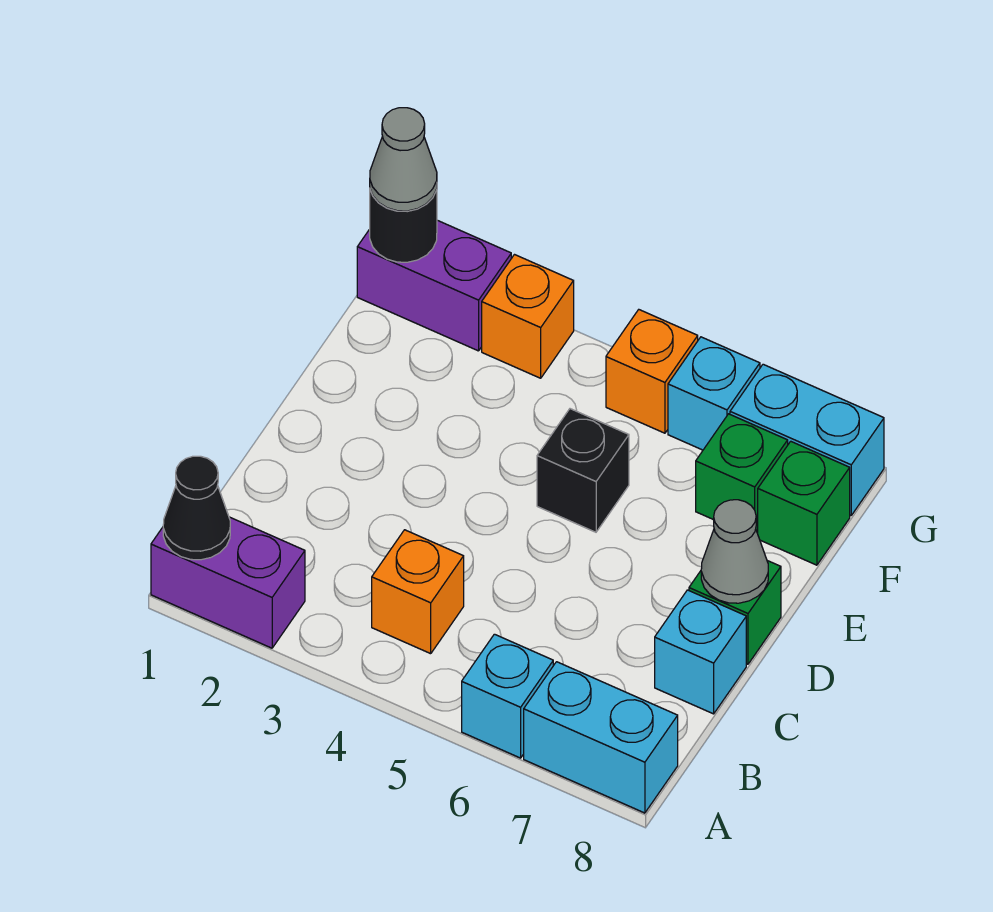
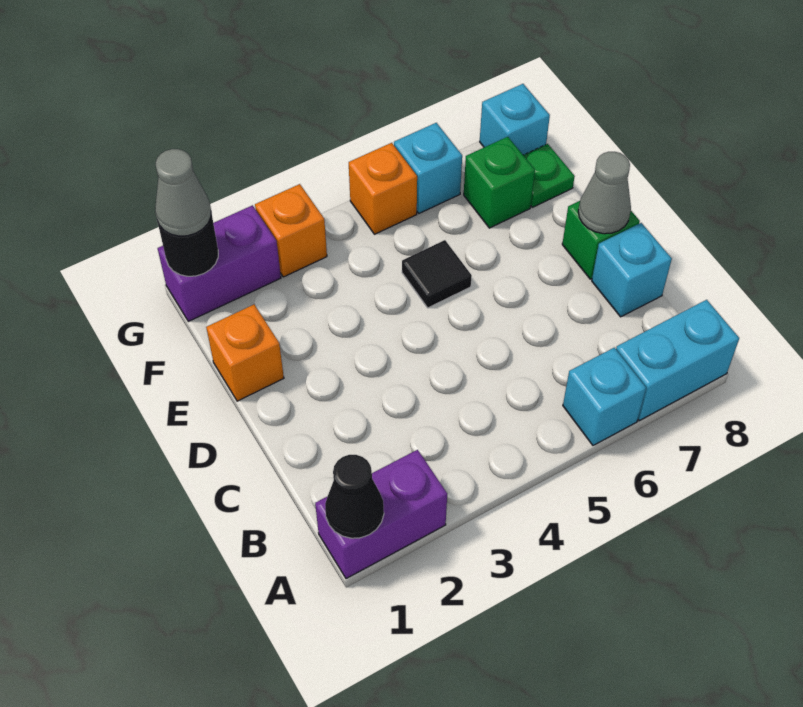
orange 1x1 brick [372,530,464,654] -> orange 1x1 brick moved to [206,305,284,401]
black 1x1 brick [537,409,629,532] -> black 1x1 tile [402,240,472,308]
green 1x1 brick [758,441,850,565] -> green 1x1 plate [523,144,575,207]
cyan 1x2 brick [730,364,884,515] -> cyan 1x1 brick [480,84,550,155]

